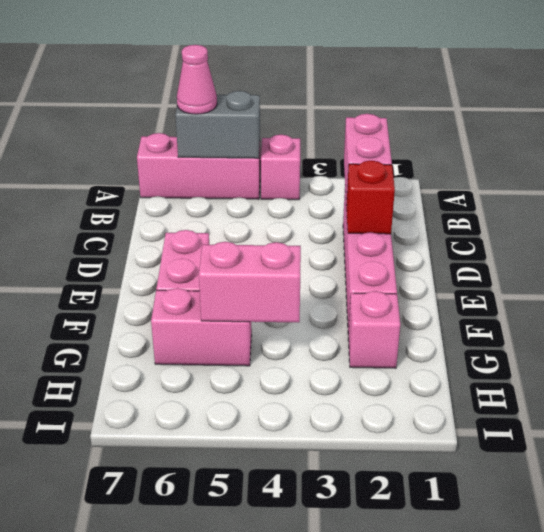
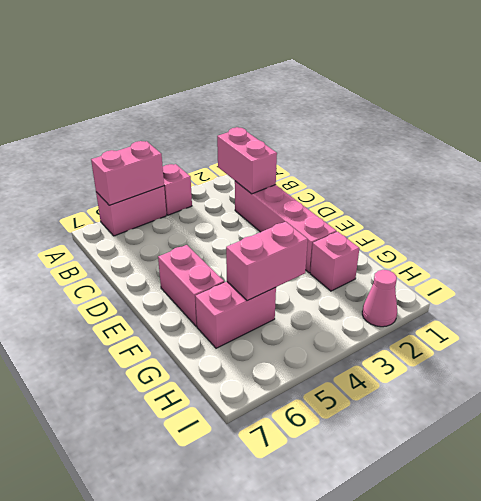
pink 1x3 brick [137,133,260,199] -> pink 1x2 brick [96,186,166,236]
grey 1x2 brick [175,91,260,158] -> pink 1x2 brick [91,141,164,205]
pink 1x1 cone [177,45,217,114] -> pink 1x1 cone moved to [362,270,397,327]
red 1x1 brick [346,161,395,234] -> none

